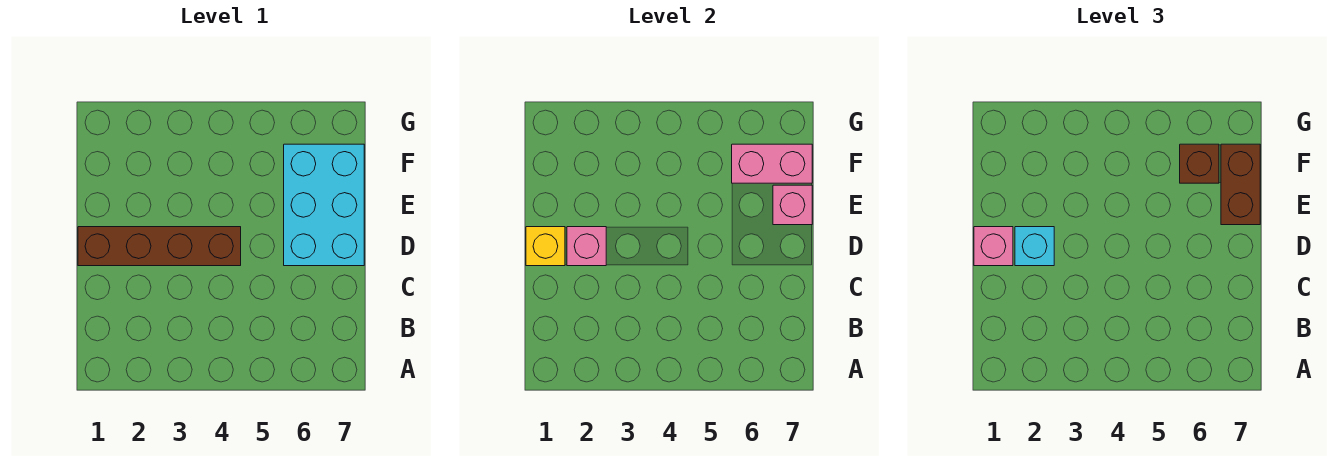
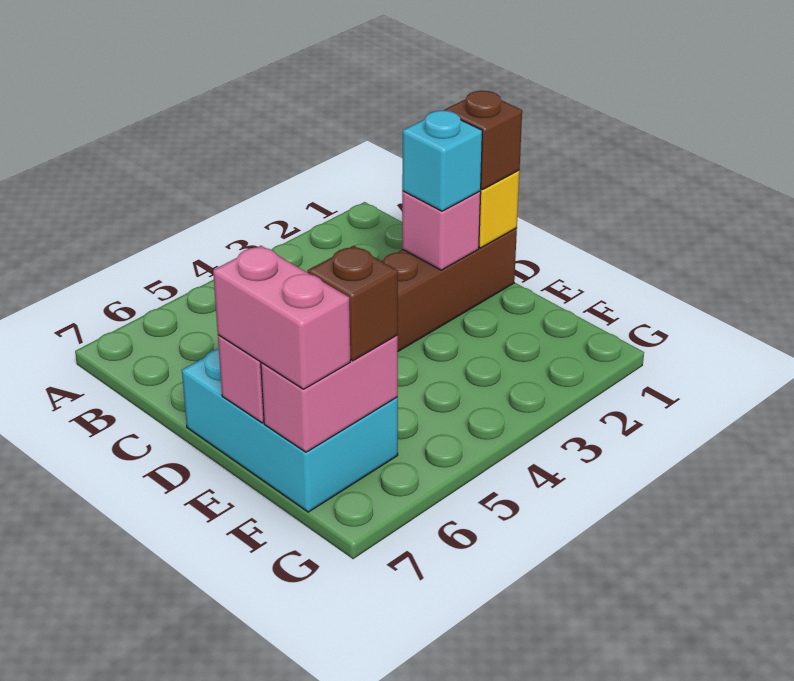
pink 1x1 brick [974,227,1013,266] -> brown 1x1 brick [444,91,522,190]
brown 1x2 brick [1221,144,1260,225] -> pink 1x2 brick [213,246,350,389]

